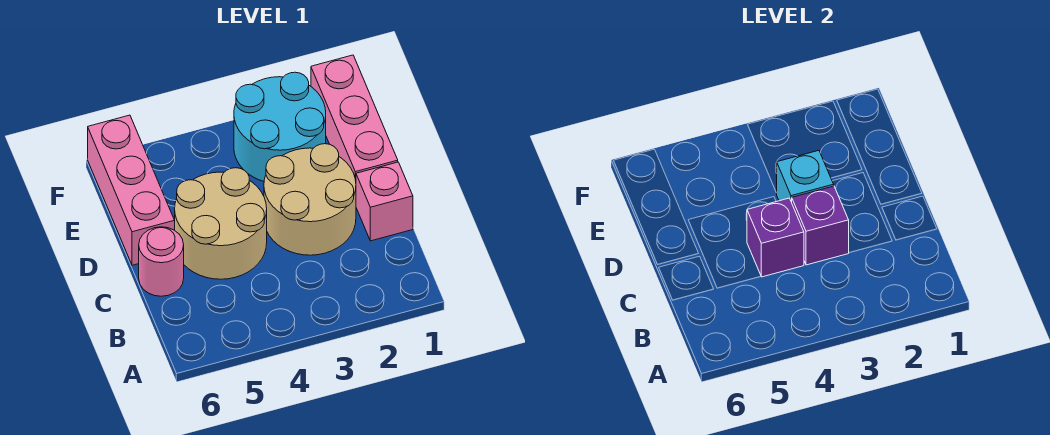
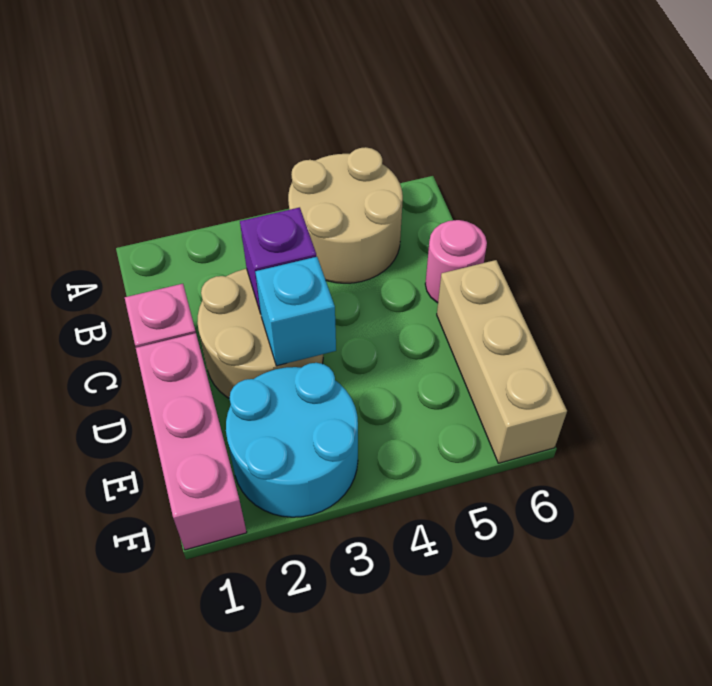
tan 2x2 round brick [175,168,267,279] -> tan 2x2 round brick moved to [288,147,403,283]
purple 1x1 brick [747,198,804,277] -> none
pink 1x3 brick [88,115,175,265] -> tan 1x3 brick [437,260,567,463]

